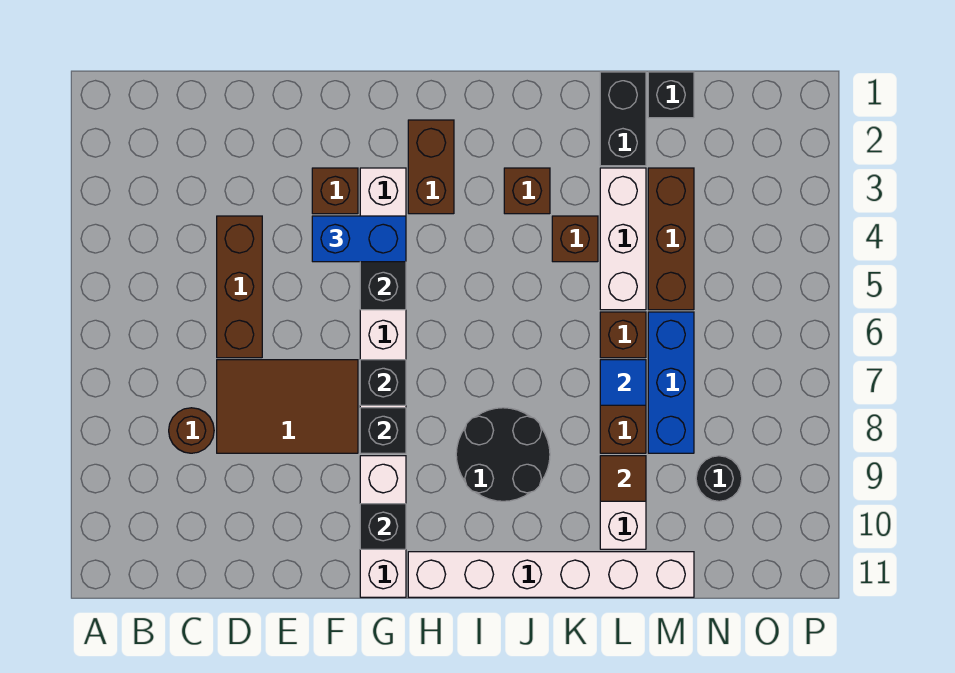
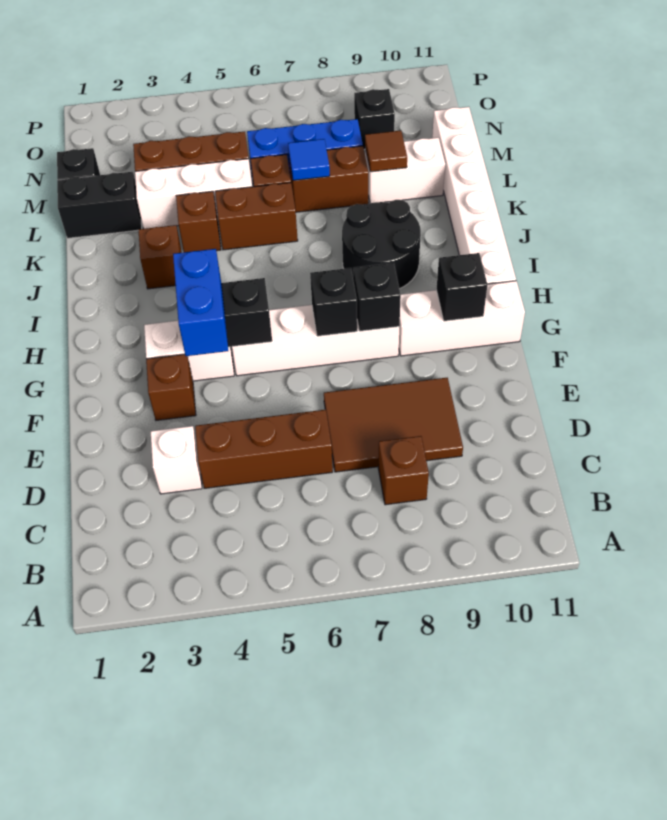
brown 1x1 round brick [169,408,214,453] -> brown 1x1 brick [378,436,429,505]
none -> white 1x1 brick [151,426,202,494]
brown 2x3 tile [217,360,358,453] -> brown 2x3 tile turned to [324,378,463,472]
brown 1x2 brick [408,120,454,214] -> brown 1x2 brick moved to [215,183,298,250]
black 1x1 round brick [696,456,742,501] -> black 1x1 brick [354,89,395,149]

